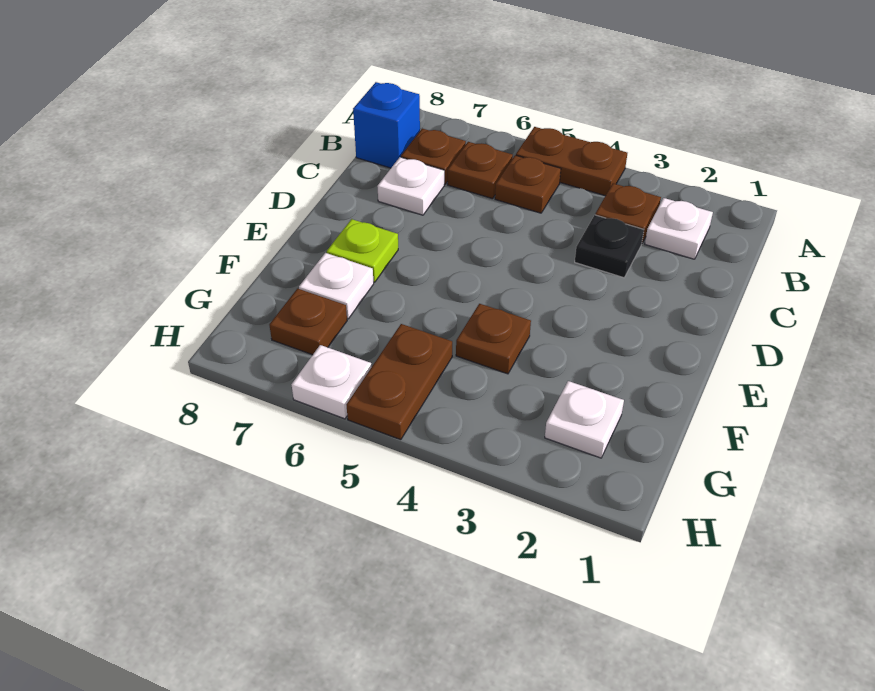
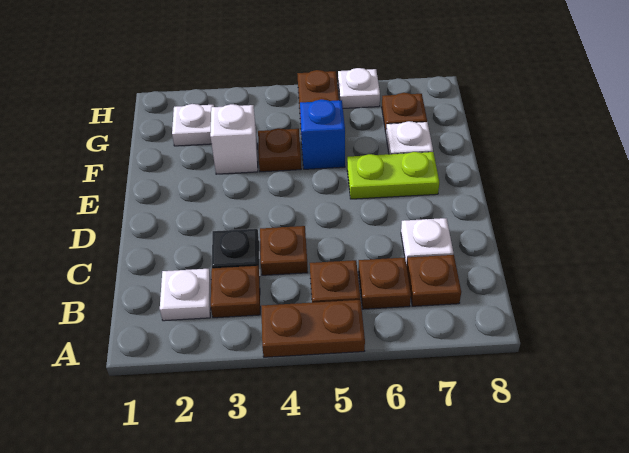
blue 1x1 brick [353,82,420,168] -> blue 1x1 brick moved to [300,99,345,169]
none -> brown 1x1 plate [260,226,308,275]
lime 1x1 plate [327,219,398,282] -> lime 1x2 plate [347,152,439,199]
none -> white 1x1 brick [210,104,258,174]

